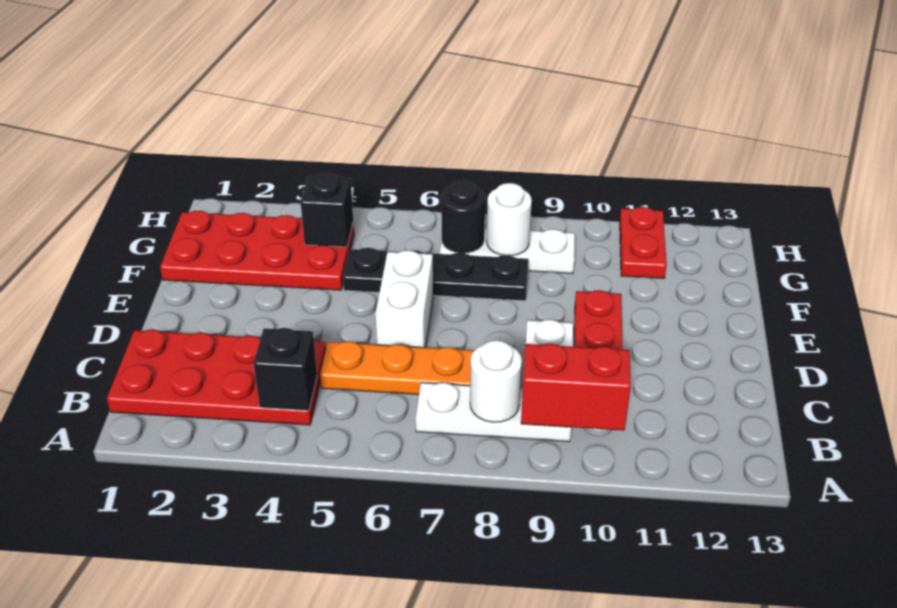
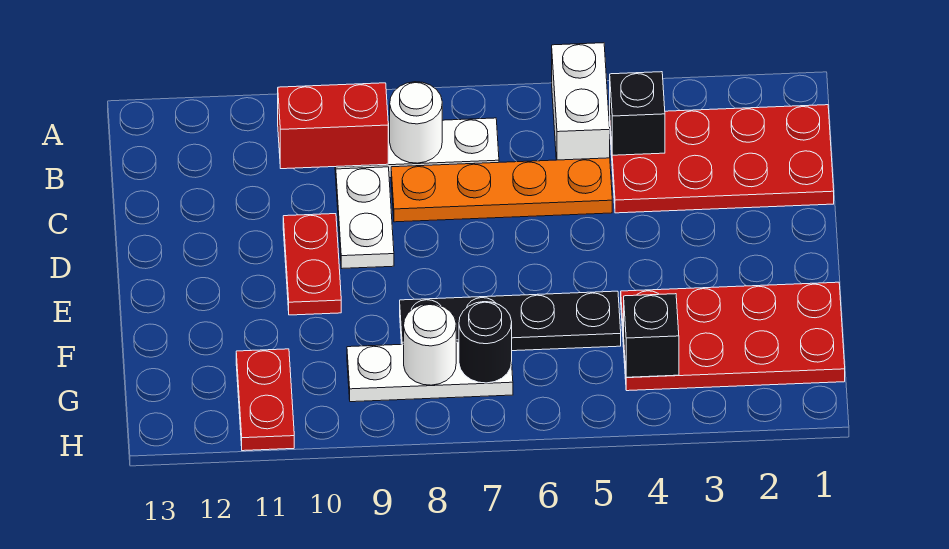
white 1x2 brick [375,250,433,348] -> white 1x2 brick moved to [552,43,610,160]

